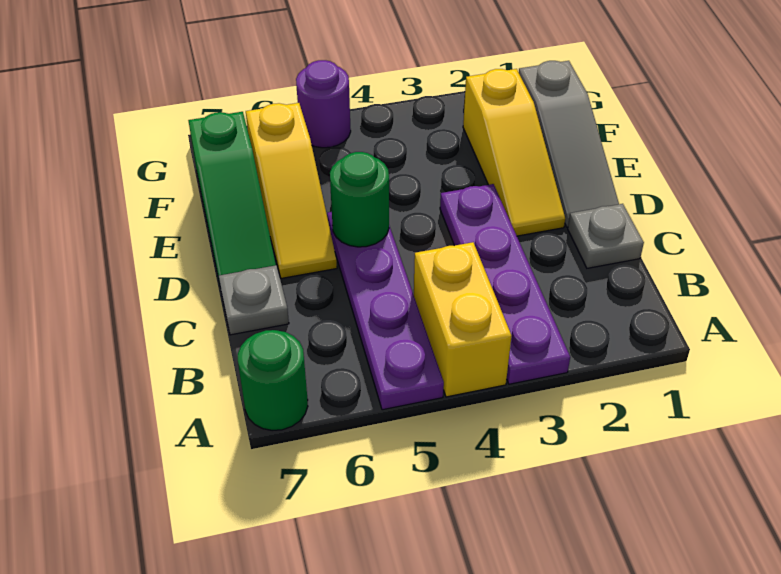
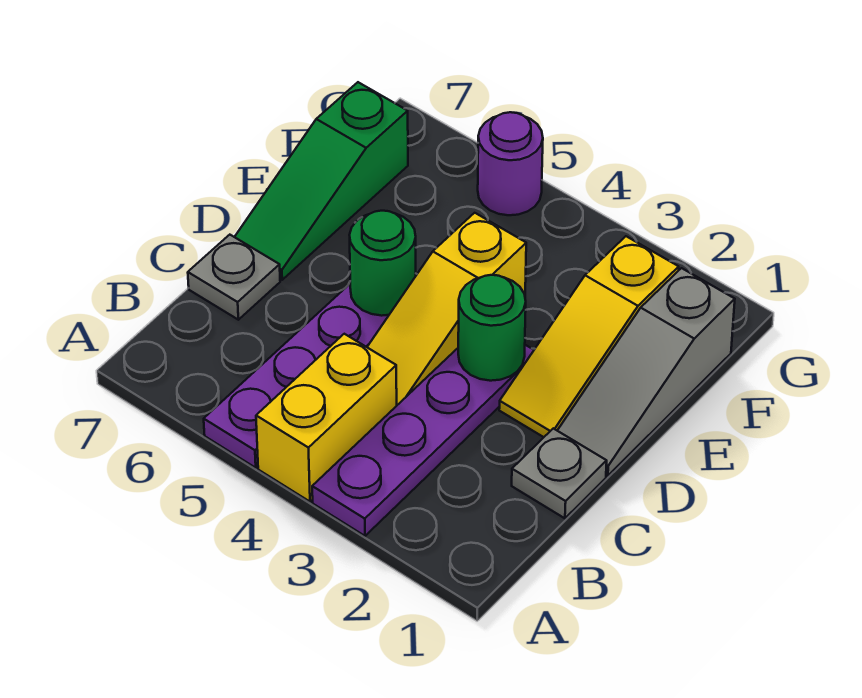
green 1x1 round brick [238,330,308,431] -> green 1x1 round brick moved to [458,275,526,381]
yellow 1x3 slope [246,103,337,278] -> yellow 1x3 slope moved to [367,213,526,405]

